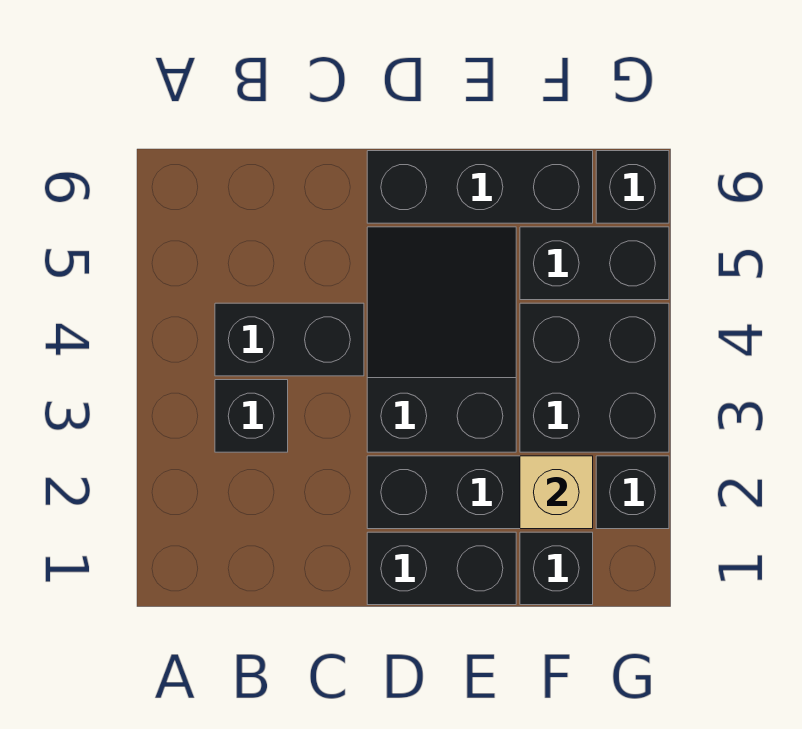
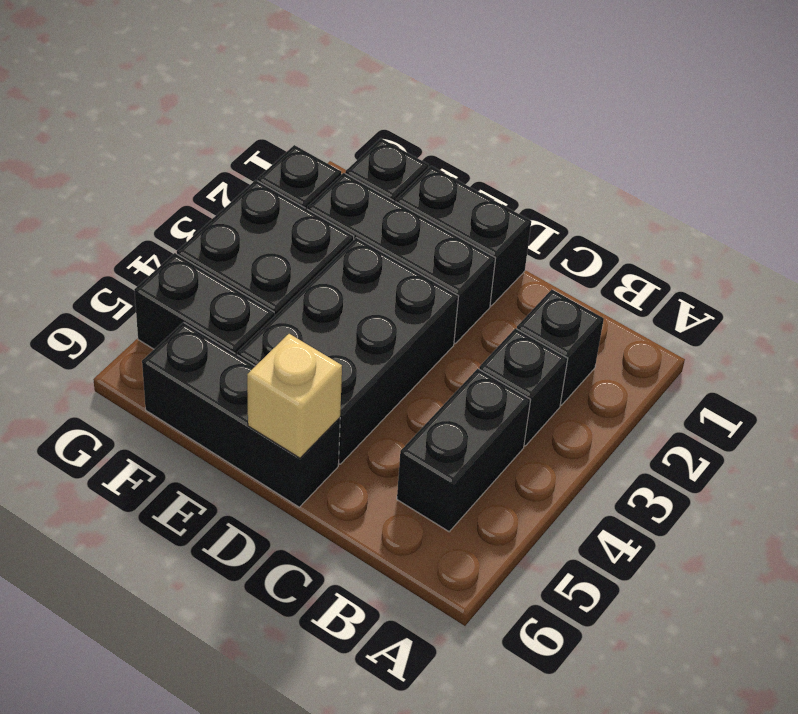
black 1x2 brick [215,303,364,376] -> black 1x2 brick turned to [397,369,531,532]
black 2x3 slope [367,227,516,452] -> black 2x3 brick [237,237,459,464]
tan 1x1 brick [520,456,593,529] -> tan 1x1 brick moved to [247,334,342,458]
black 1x1 brick [596,151,669,223] -> black 1x1 brick moved to [517,289,604,405]

